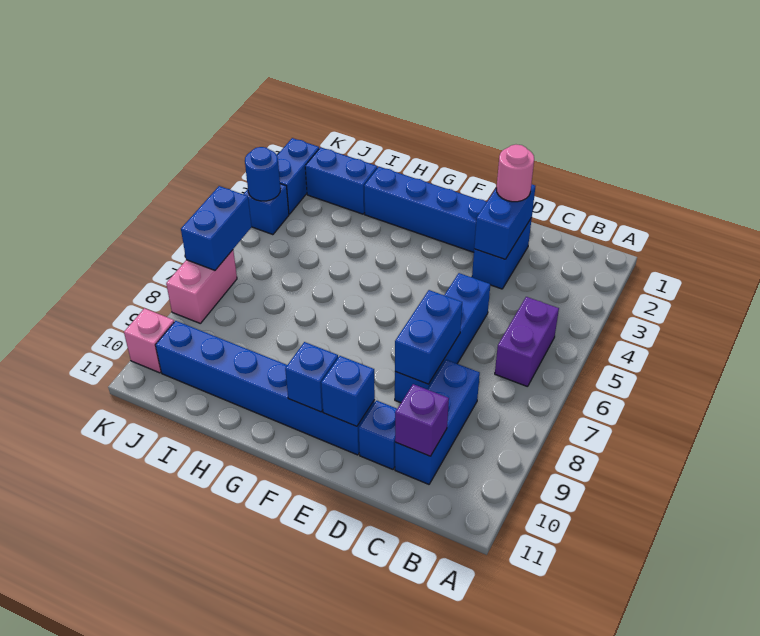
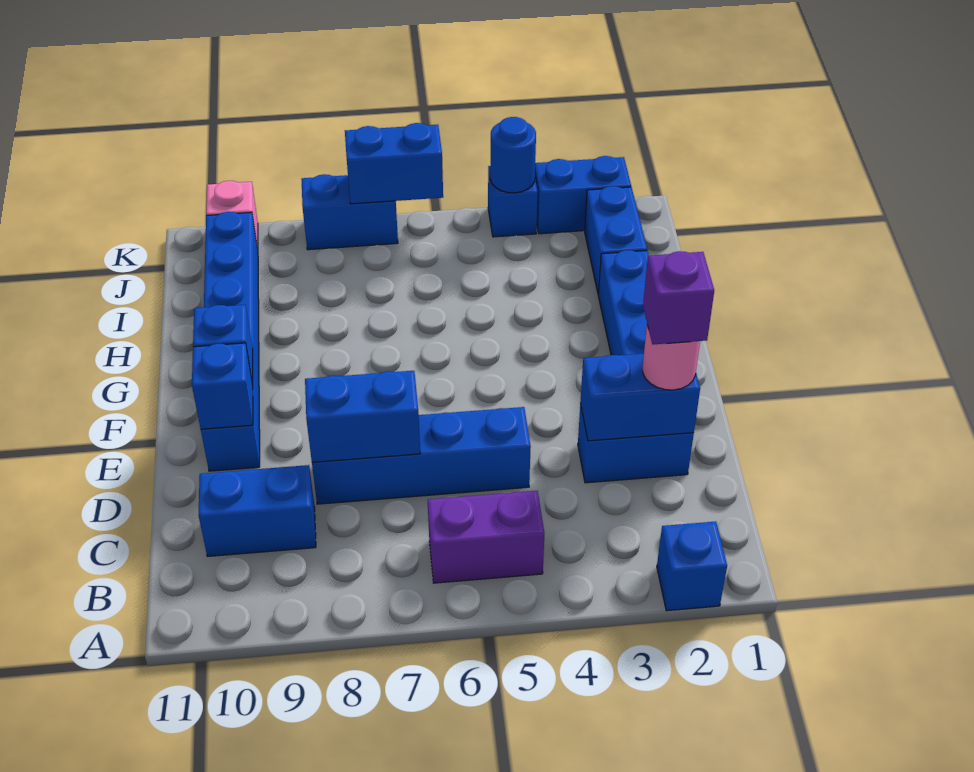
blue 1x3 brick [395,360,480,484] -> blue 1x2 brick [198,465,316,556]
purple 1x1 brick [395,384,449,456] -> purple 1x1 brick moved to [643,251,714,344]
blue 1x1 brick [359,401,397,469] -> blue 1x1 brick moved to [657,522,727,611]
pink 1x2 brick [166,250,237,323] -> blue 1x2 brick [302,174,398,250]

